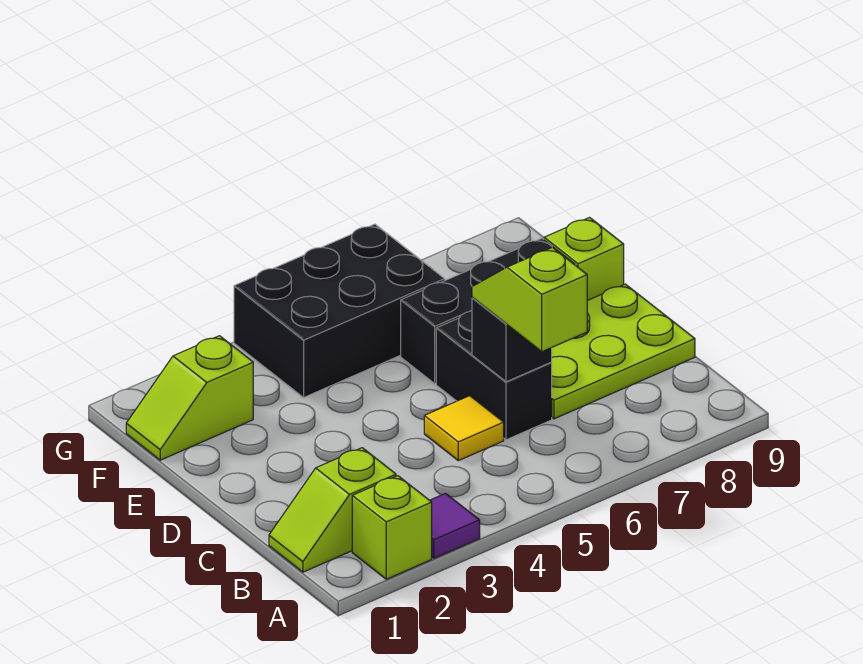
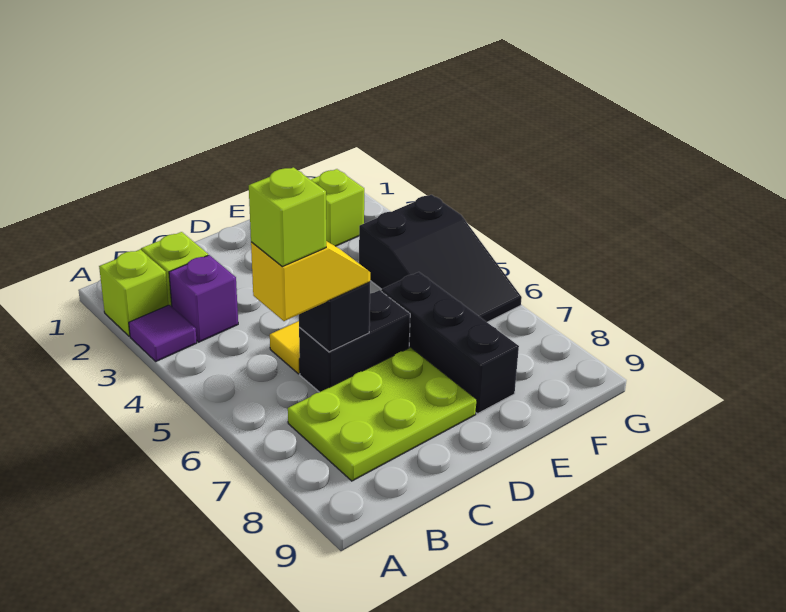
none -> purple 1x1 brick [169,255,238,342]
lime 1x2 slope [472,247,587,352] -> yellow 1x2 slope [251,241,370,321]
lime 2x3 plate [551,284,695,419] -> lime 2x3 plate turned to [288,347,477,481]
lime 1x1 brick [544,218,624,301] -> lime 1x1 brick moved to [249,167,326,267]
black 2x3 brick [234,224,445,397] -> black 2x3 slope [359,195,522,322]

